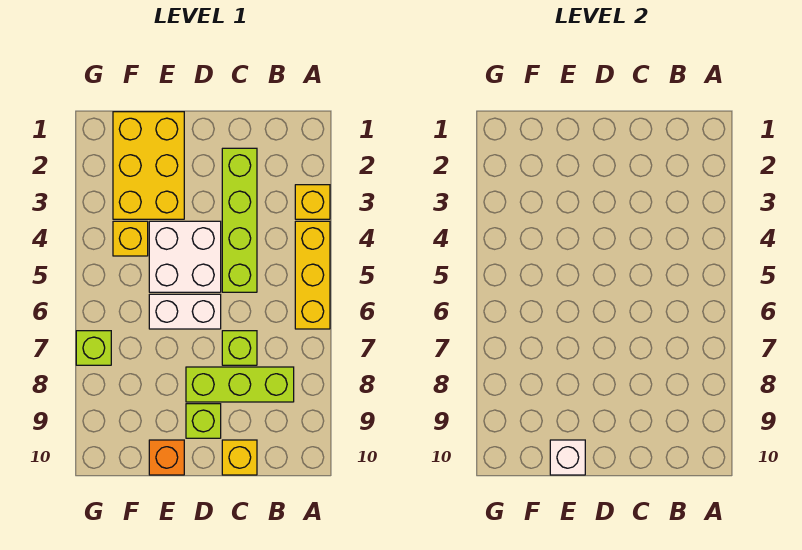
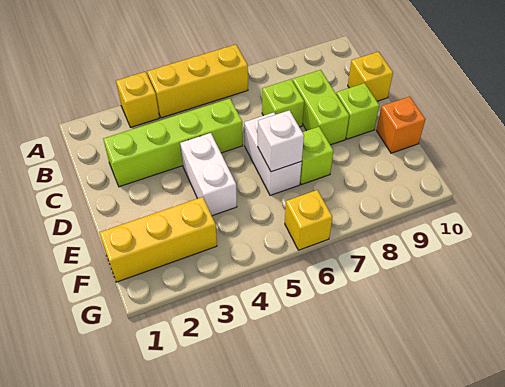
lime 1x3 brick [186,367,294,402] -> lime 1x2 brick [293,70,349,145]
white 2x2 brick [149,221,221,292] -> white 1x2 brick [180,133,237,216]
yellow 2x3 brick [113,112,184,219] -> yellow 1x3 brick [99,197,217,282]
white 1x1 brick [550,440,585,475] -> white 1x1 brick moved to [258,110,304,172]
yellow 1x1 brick [113,221,148,256] -> yellow 1x1 brick moved to [285,190,332,250]
lime 1x1 brick [76,331,111,365] -> lime 1x1 brick moved to [300,127,333,185]

